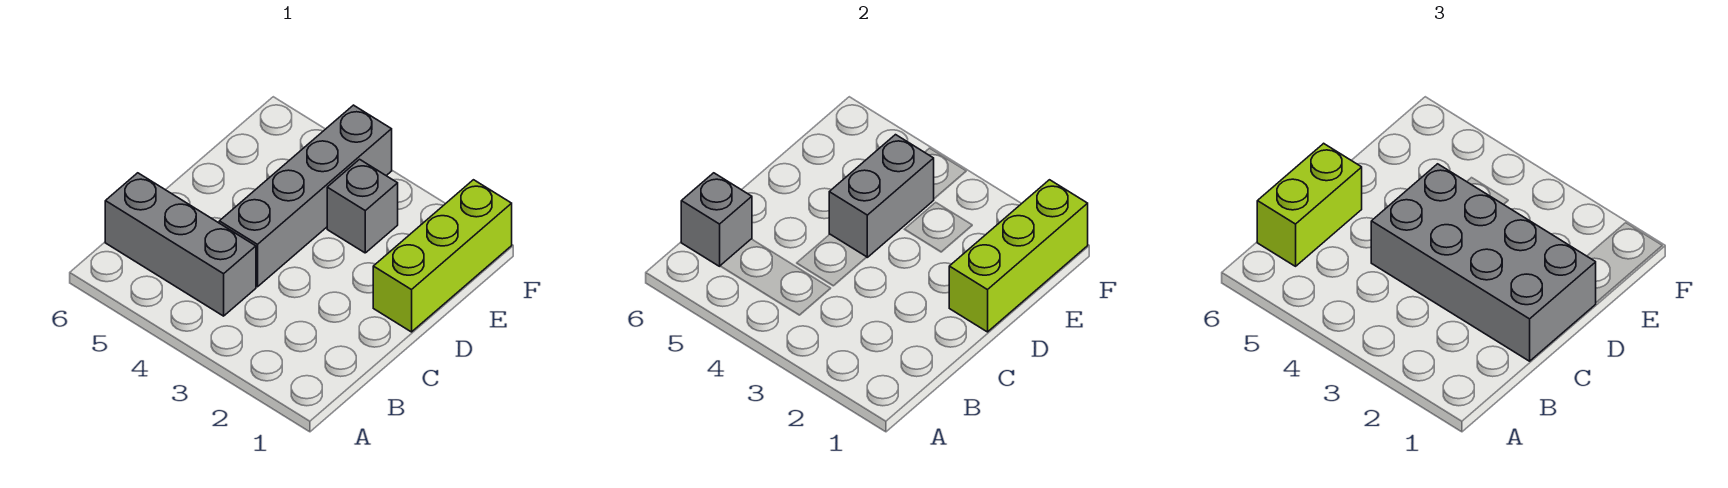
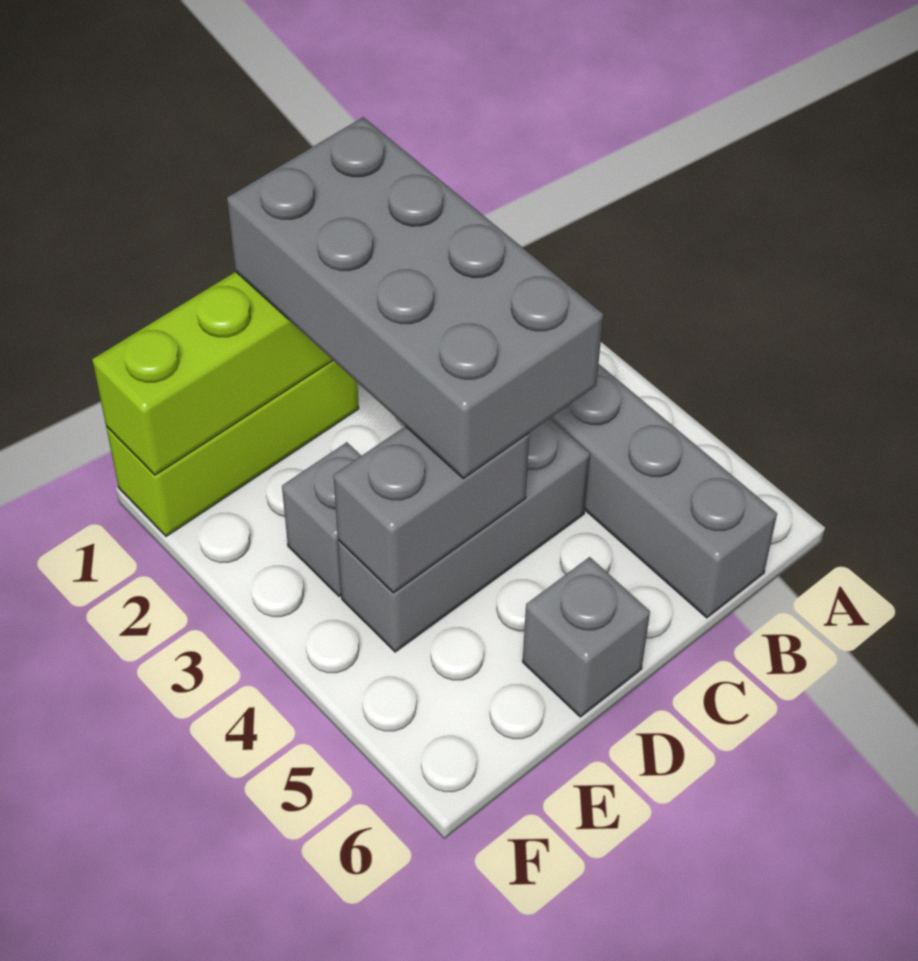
grey 1x1 brick [681,173,752,266] -> grey 1x1 brick moved to [523,557,650,717]
lime 1x2 brick [1257,143,1362,266] -> none
grey 1x4 brick [219,105,392,287] -> grey 1x3 brick [338,419,590,652]

